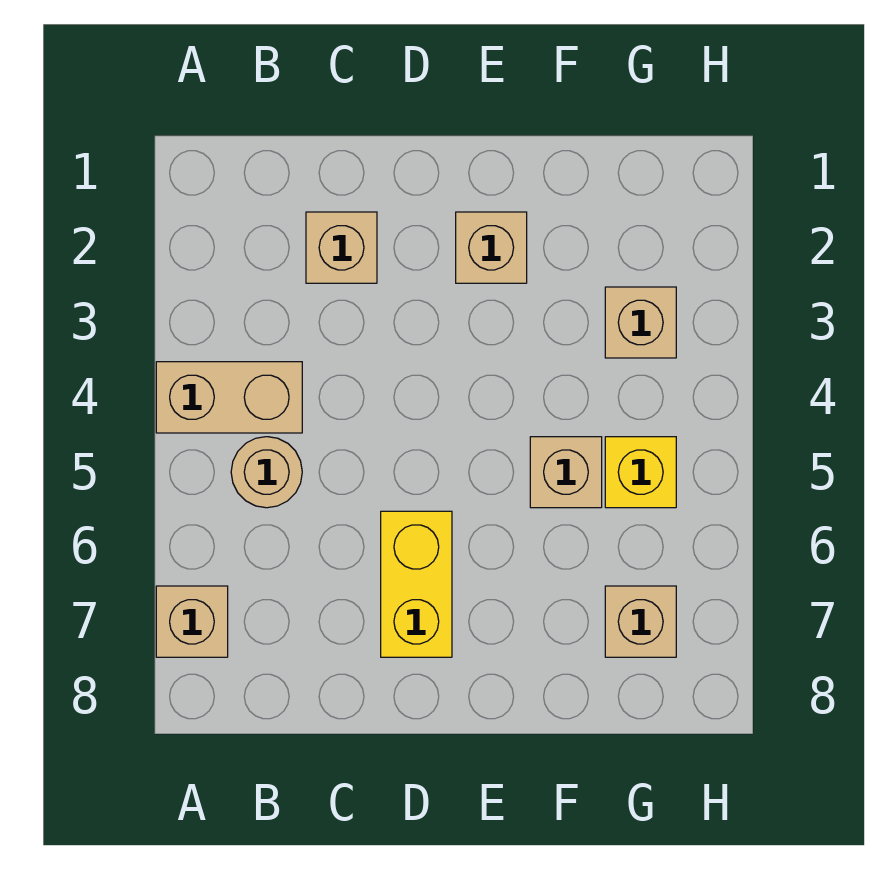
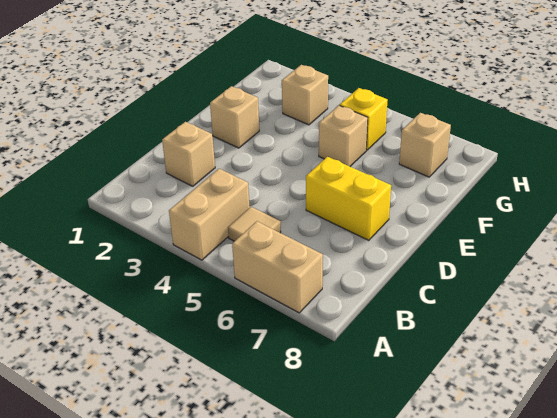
tan 1x1 brick [156,586,228,657] -> tan 1x2 brick [232,221,323,313]
tan 1x1 round brick [231,437,302,508] -> tan 1x1 tile [228,207,281,241]

